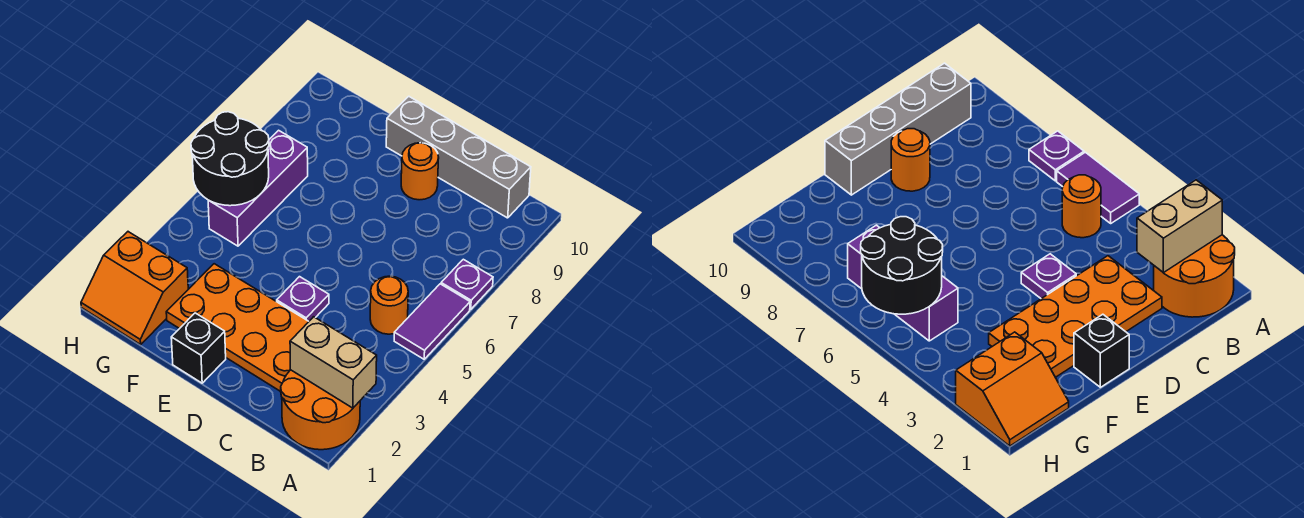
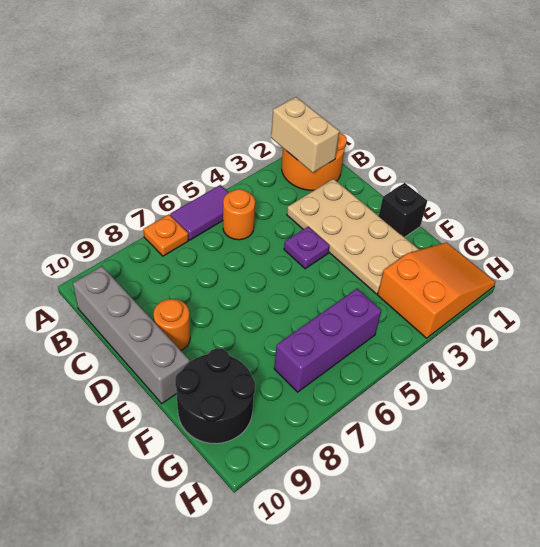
purple 1x1 plate [441,259,493,309] -> orange 1x1 plate [143,214,188,256]
orange 2x4 plate [166,264,309,392] -> tan 2x4 plate [287,179,419,294]
orange 2x2 slope [81,232,188,344] -> orange 2x3 slope [378,242,496,338]
black 2x2 round brick [191,112,269,206] -> black 2x2 round brick moved to [175,348,255,444]

